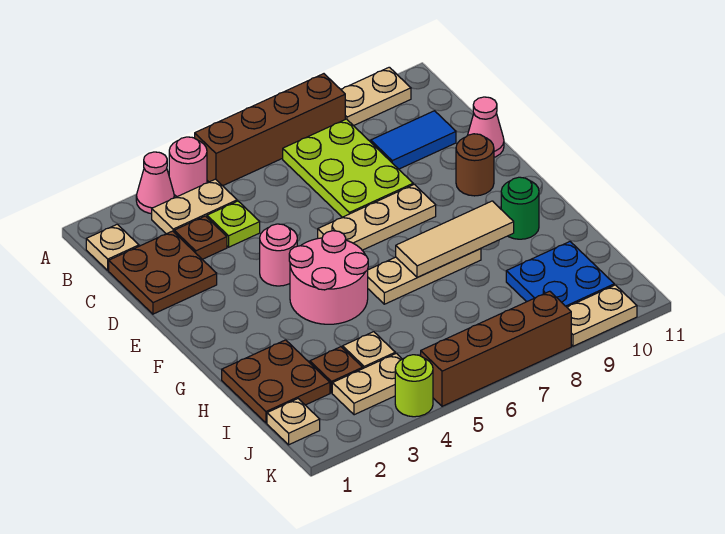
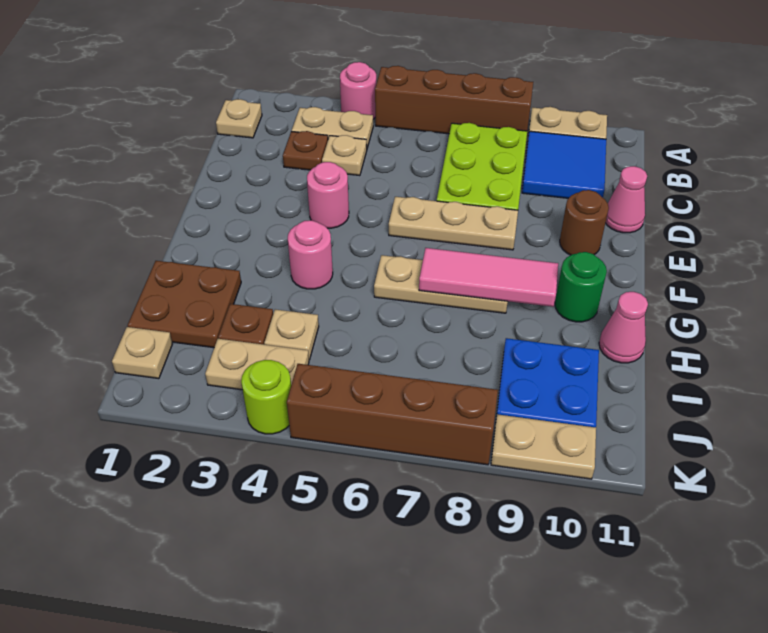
pink 1x1 cone [136,152,174,214] -> pink 1x1 cone moved to [599,292,648,363]
brown 2x2 plate [109,231,217,314] -> none
lime 1x1 plate [207,201,260,247] -> tan 1x1 plate [322,135,367,176]
blue 1x2 tile [371,111,456,169] -> blue 2x2 tile [522,131,606,198]
pink 2x2 round brick [289,231,368,324] -> pink 1x1 round brick [288,220,333,289]
tan 1x3 tile [396,201,514,278] -> pink 1x3 tile [419,248,558,307]

